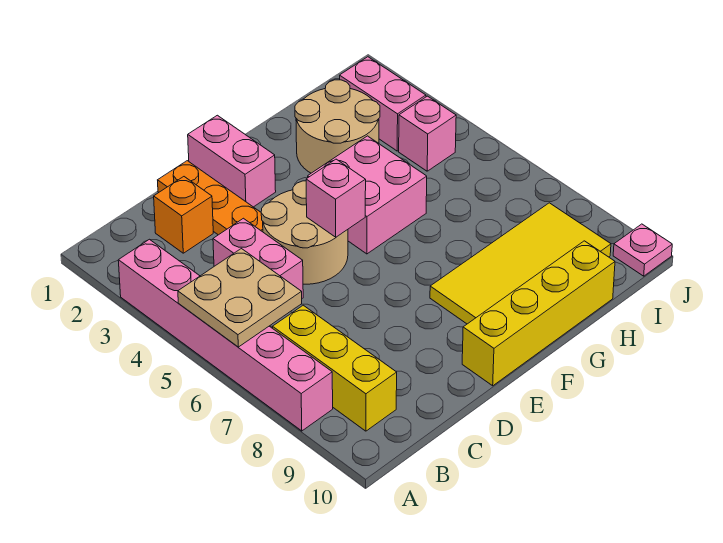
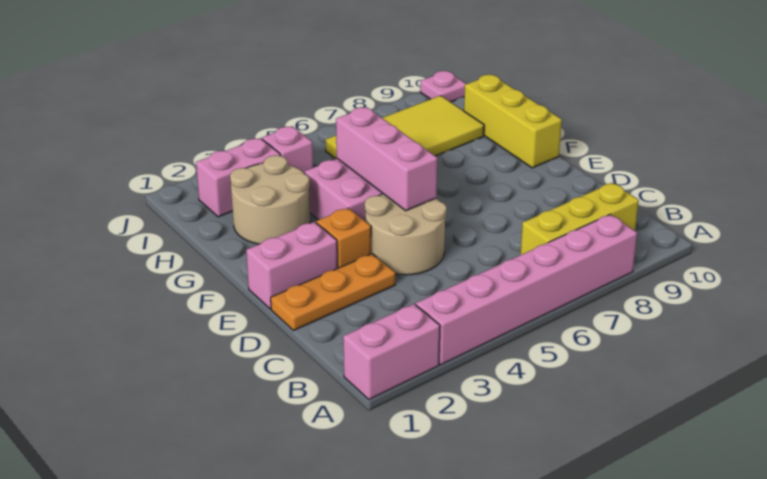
tan 2x2 plate [178,249,302,347] -> none
orange 1x1 brick [154,177,213,253] -> orange 1x1 brick moved to [316,208,371,268]
pink 1x2 brick [213,218,303,298] -> pink 1x2 brick moved to [343,304,440,400]
pink 1x1 brick [306,159,366,237] -> pink 1x3 brick [336,107,437,211]
yellow 1x4 brick [462,241,615,386] -> yellow 1x3 brick [464,75,562,168]
yellow 2x4 tile [430,203,611,324] -> yellow 2x4 tile turned to [325,96,484,159]

